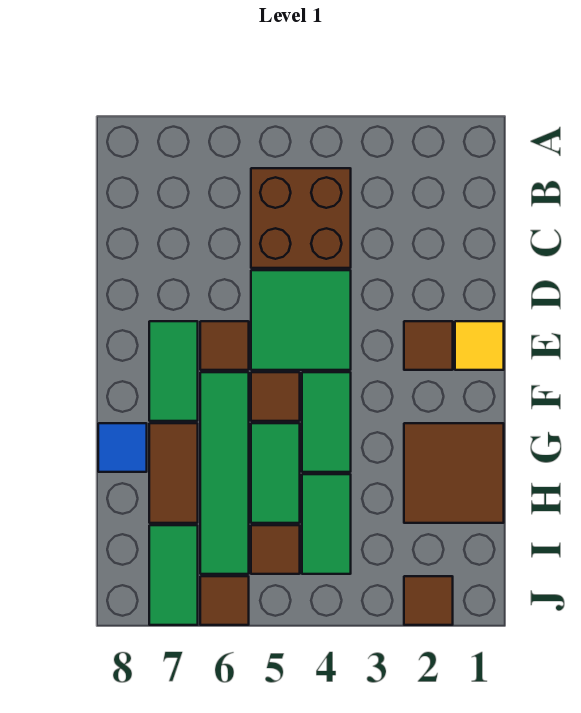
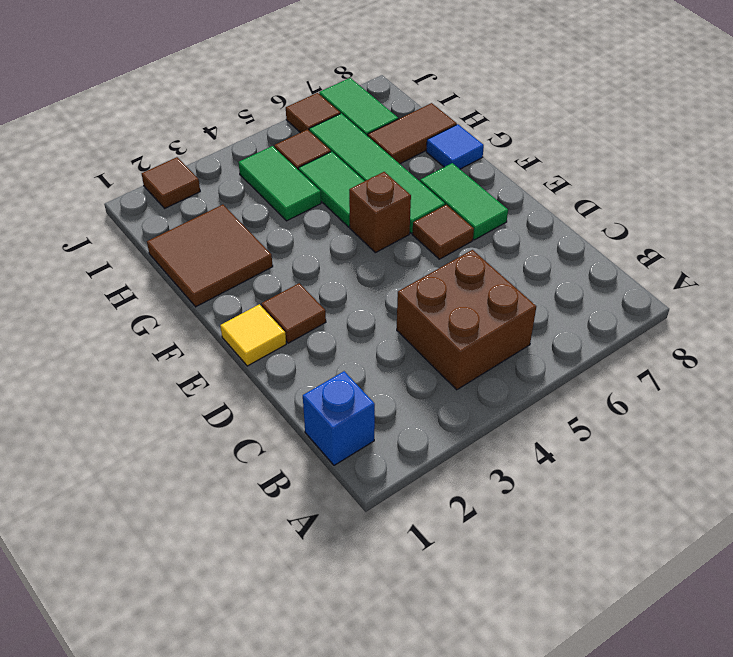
none -> blue 1x1 brick [303,371,375,465]
green 2x2 tile [251,270,351,370] -> none
green 1x2 tile [302,372,351,472] -> none
brown 1x1 tile [251,372,300,421] -> brown 1x1 brick [349,172,411,253]
brown 1x2 tile [149,423,198,523] -> brown 1x2 tile turned to [368,103,457,164]

